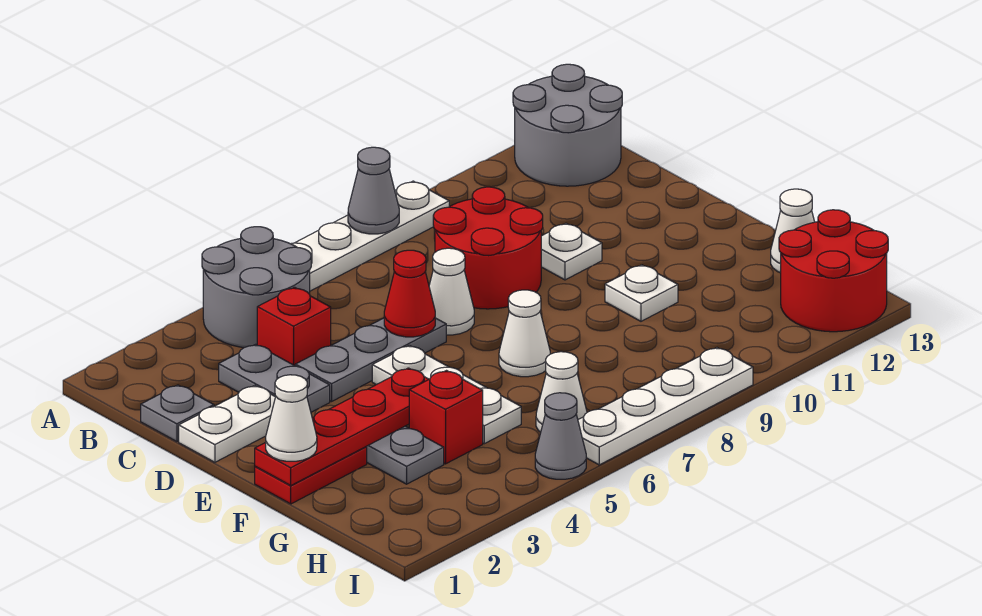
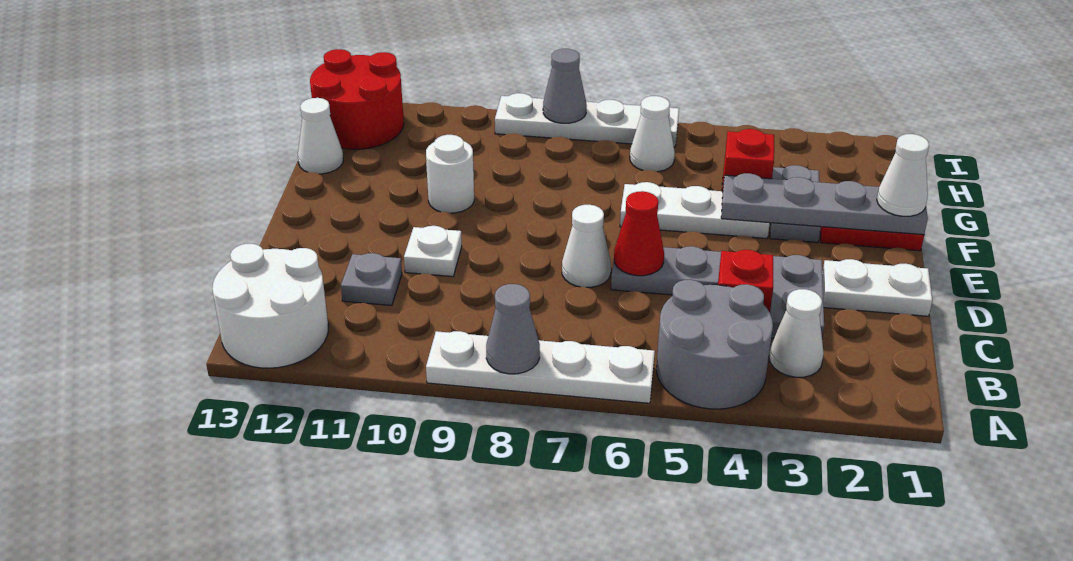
grey 2x2 round brick [513,64,622,186] -> white 2x2 round brick [212,244,328,368]
grey 1x1 plate [141,385,214,442] -> grey 1x1 plate moved to [341,253,402,305]
red 2x2 round brick [433,187,543,309] -> none
white 1x3 plate [372,345,521,444] -> white 1x3 plate turned to [620,182,770,239]
red 1x4 plate [255,368,429,485] -> grey 1x4 plate [721,173,928,235]
white 1x1 cone [499,290,550,377] -> white 1x1 cone moved to [769,289,824,377]
white 1x1 plate [605,265,678,321] -> white 1x1 round brick [426,135,474,213]
grey 1x1 cone [535,393,586,479] -> grey 1x1 cone moved to [543,49,587,123]

